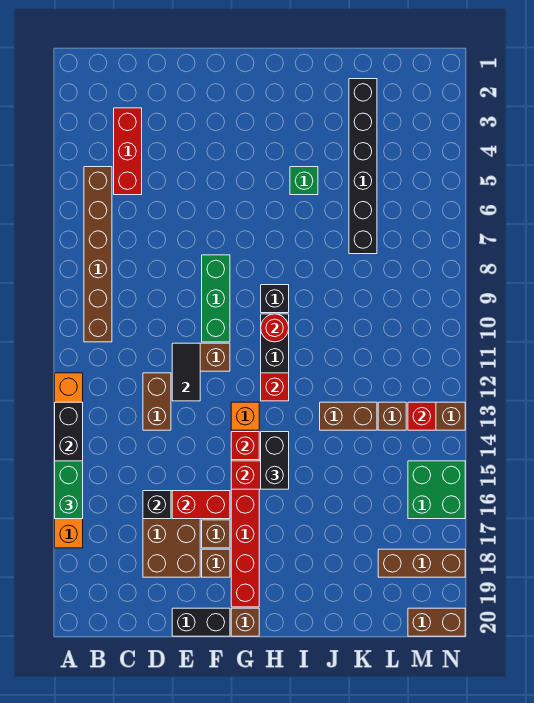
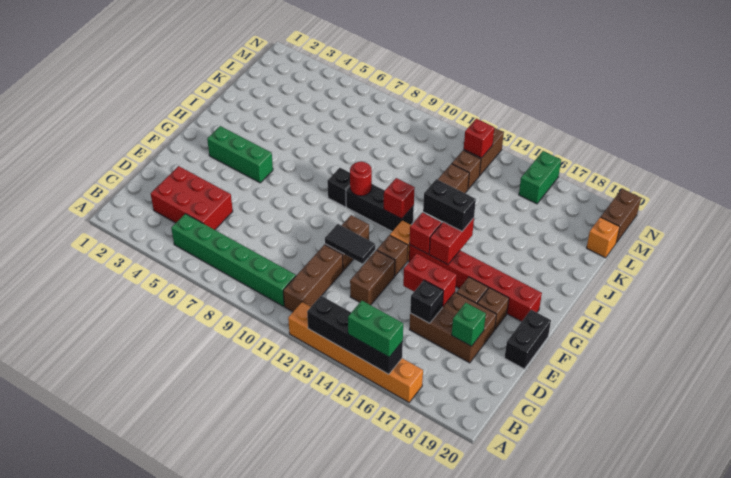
brown 1x6 brick [84,167,112,342] -> green 1x6 brick [171,214,296,306]
red 1x3 brick [114,108,142,195] -> red 2x3 brick [151,166,233,230]
brown 1x2 brick [143,373,171,430] -> brown 1x2 brick turned to [350,250,395,305]
red 1x2 brick [172,491,230,519] -> red 1x2 brick turned to [403,253,457,307]
green 1x3 brick [202,255,230,342] -> green 1x3 brick moved to [207,126,273,183]
brown 1x1 brick [231,608,259,636] -> brown 1x1 brick moved to [377,235,408,276]
green 1x1 brick [290,167,318,195] -> green 1x1 brick moved to [452,303,486,346]
black 1x6 brick [349,79,377,254] -> none
brown 1x3 brick [378,549,465,577] -> brown 1x3 brick moved to [283,245,343,312]
none -> orange 1x1 brick [587,217,620,258]
green 2x2 brick [408,461,465,519] -> green 1x2 brick [519,151,561,204]

